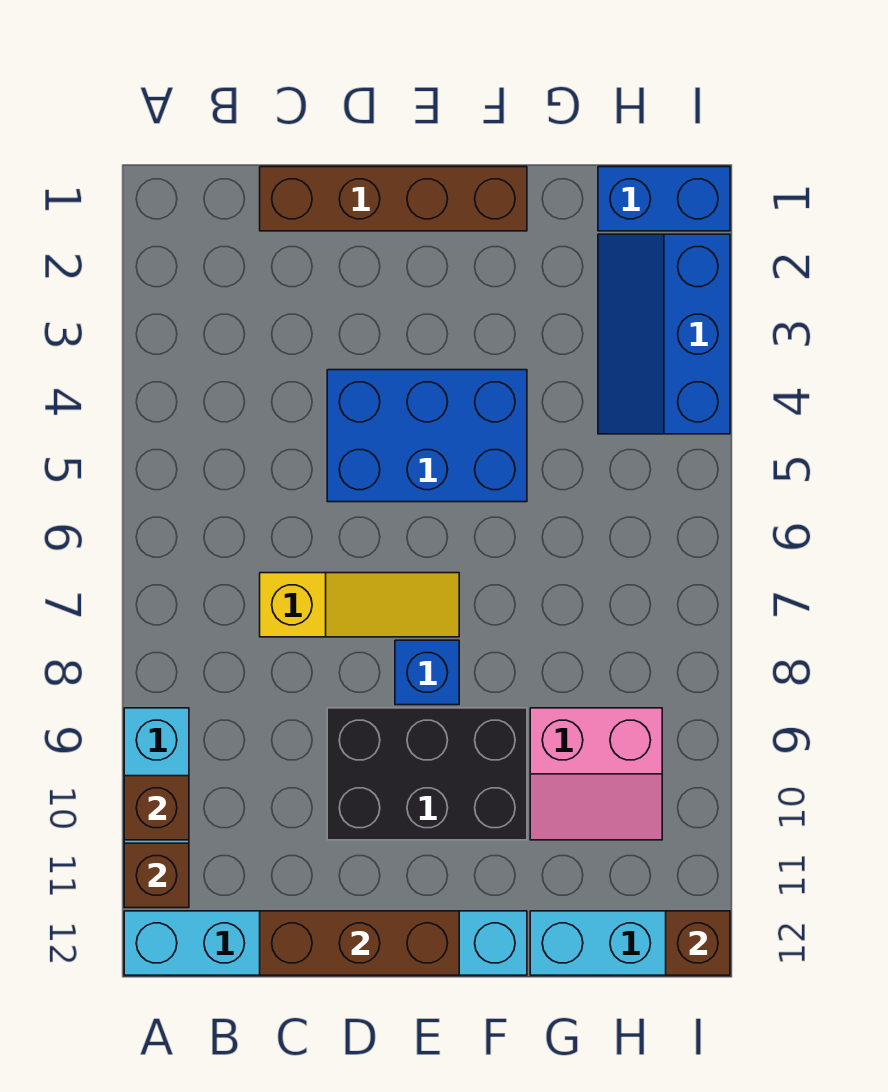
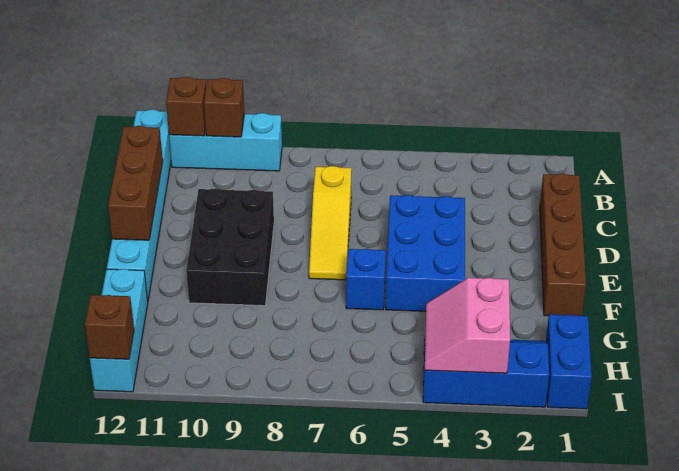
blue 1x1 brick [395,640,459,705] -> blue 1x1 brick moved to [346,249,386,310]
pink 2x2 slope [530,708,662,840] -> pink 2x2 slope moved to [425,278,510,373]

